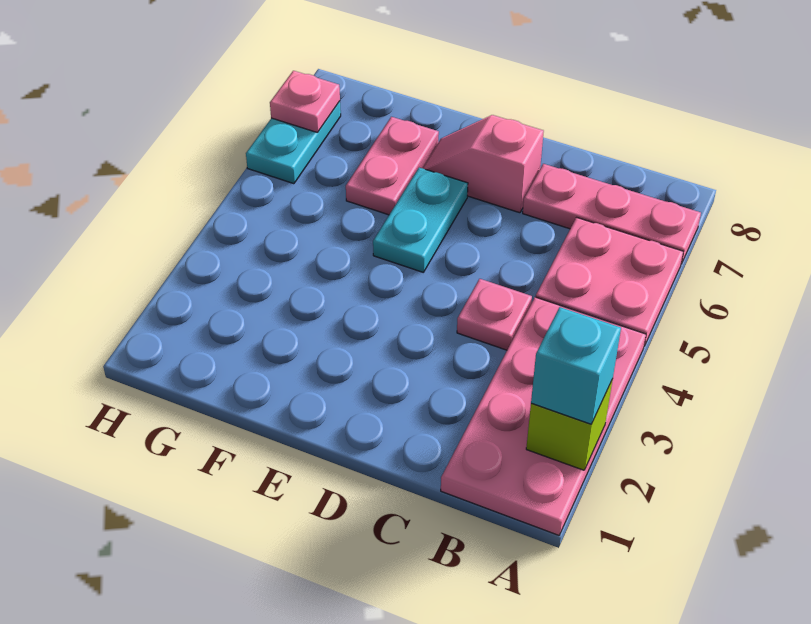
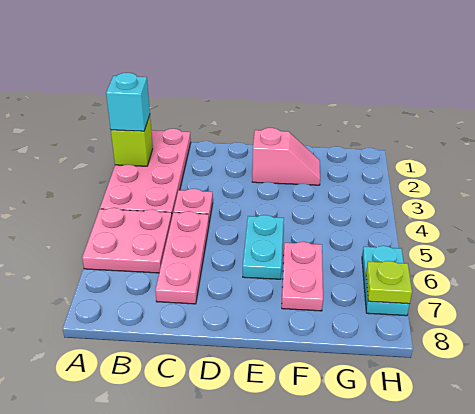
pink 1x3 plate [523,164,701,264] -> pink 1x3 plate turned to [155,211,209,304]
pink 1x2 slope [423,115,544,213] -> pink 1x2 slope moved to [252,128,320,185]
pink 1x1 plate [270,71,340,133] -> lime 1x1 plate [366,261,412,304]

